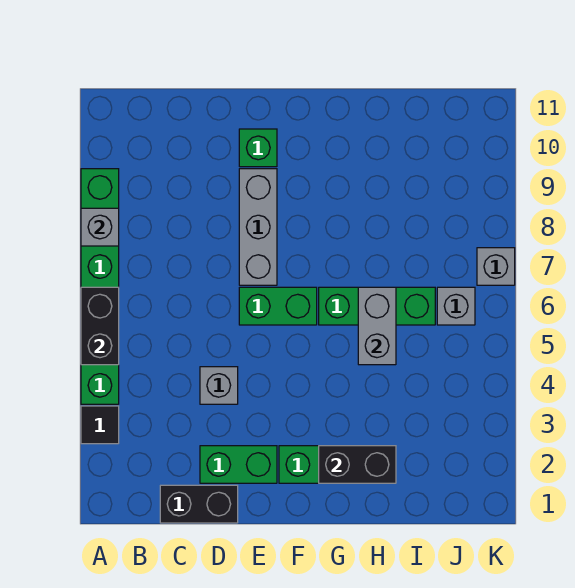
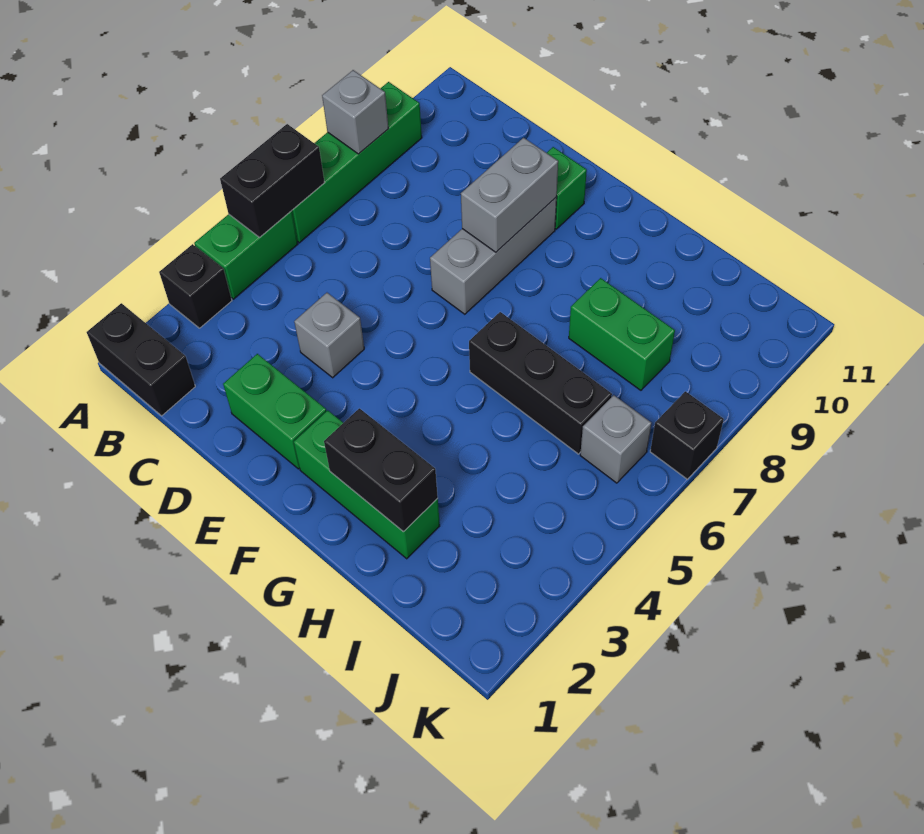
black 1x1 tile [81,406,119,444] -> black 1x1 brick [159,244,232,328]
black 1x2 brick [160,485,238,523] -> black 1x2 brick moved to [87,303,195,416]
green 1x2 brick [239,287,317,325] -> green 1x2 brick moved to [569,278,675,390]
green 1x3 brick [319,287,435,325] -> black 1x3 brick [469,312,612,454]
grey 1x2 brick [358,287,396,365] -> grey 1x2 brick moved to [461,138,558,252]
grey 1x1 brick [477,248,515,285] -> black 1x1 brick [650,391,724,479]

